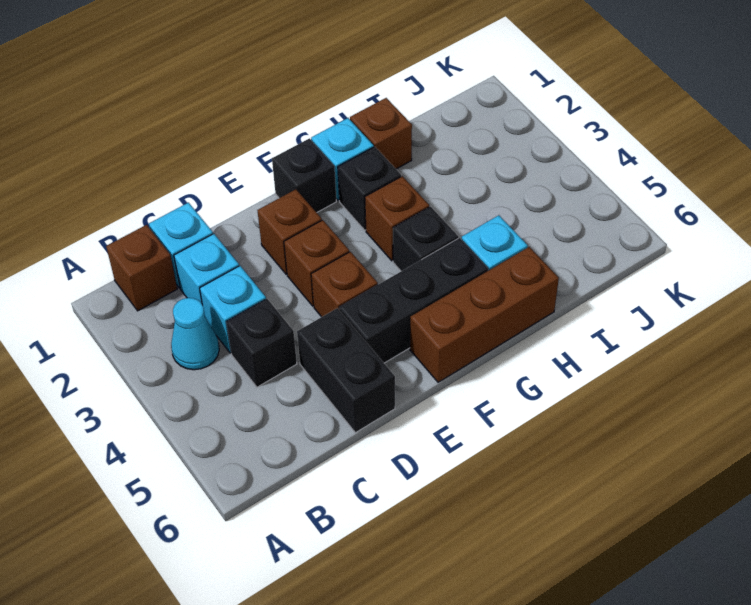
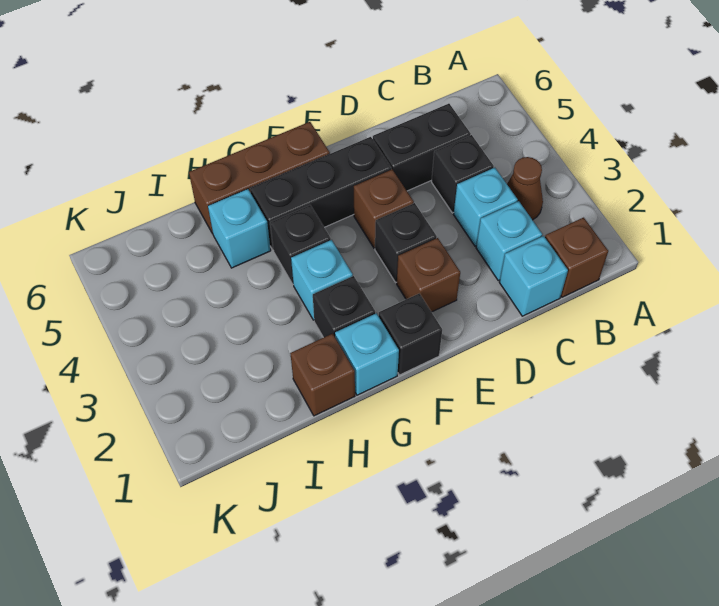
cyan 1x1 cone [171,298,219,370] -> brown 1x1 cone [507,157,543,220]
black 1x2 brick [297,308,395,433] -> black 1x2 brick turned to [373,104,471,191]
brown 1x1 brick [284,220,349,306] -> black 1x1 brick [375,203,437,282]
brown 1x1 brick [365,176,429,261] -> cyan 1x1 brick [291,240,353,320]

